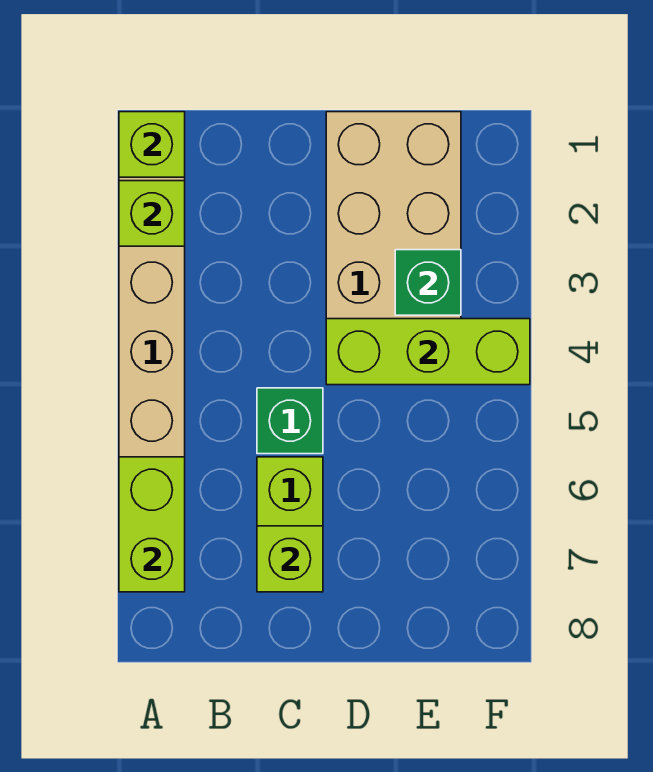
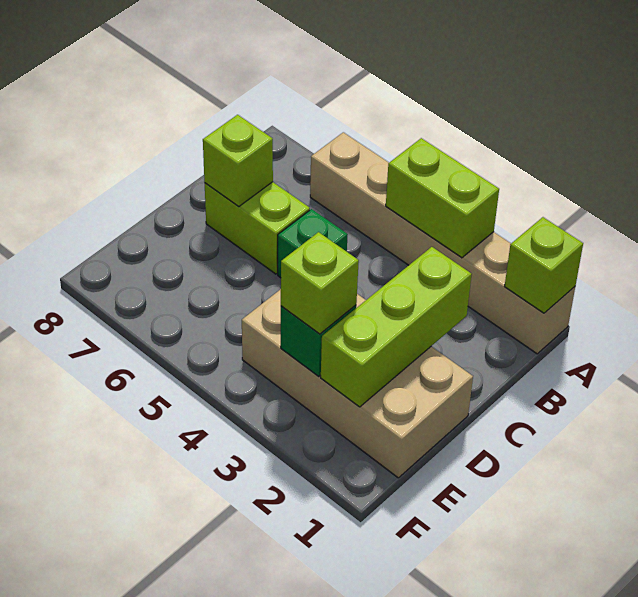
lime 1x1 brick [119,181,185,246] -> lime 1x1 brick moved to [281,232,359,334]
lime 1x2 brick [119,457,185,592] -> lime 1x2 brick moved to [386,138,499,258]
lime 1x3 brick [326,319,530,385] -> lime 1x3 brick moved to [321,247,472,407]

